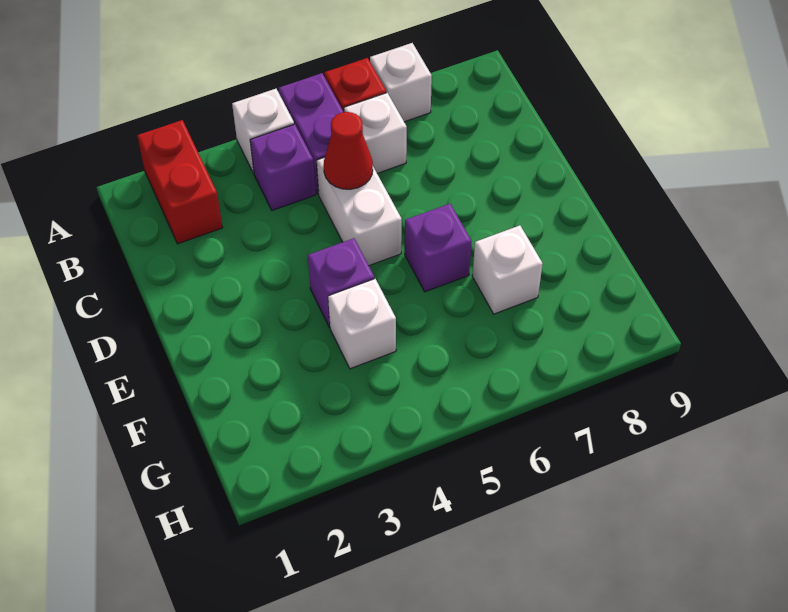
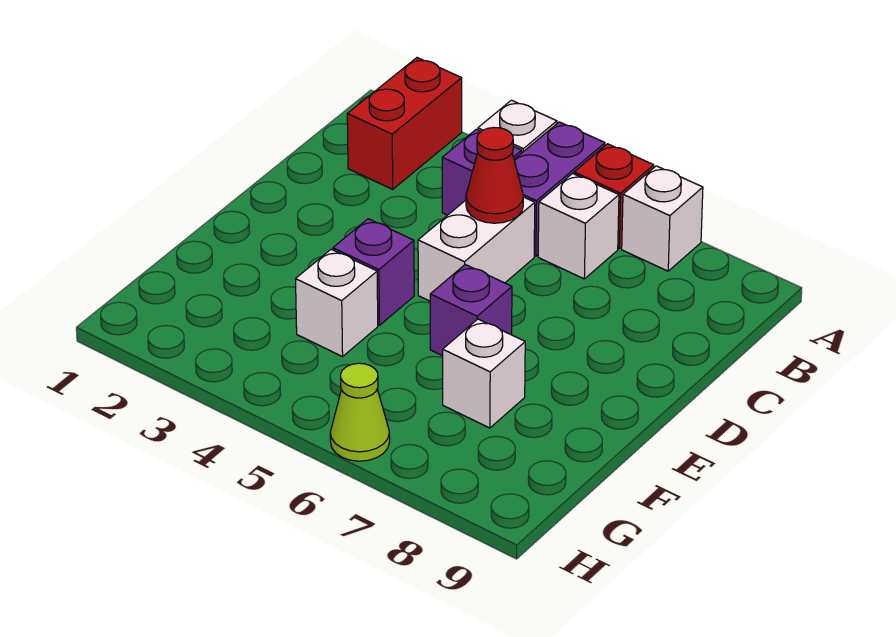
none -> lime 1x1 cone [330,363,390,461]

